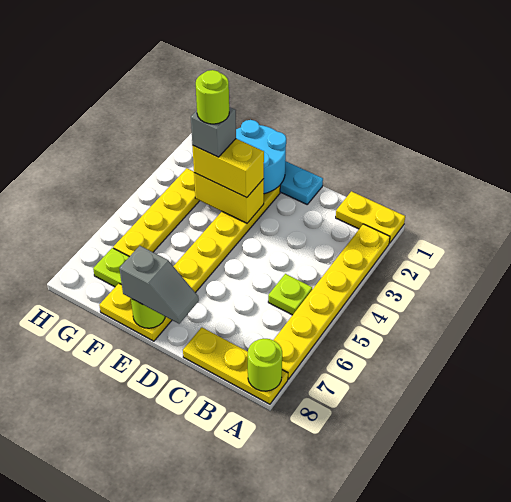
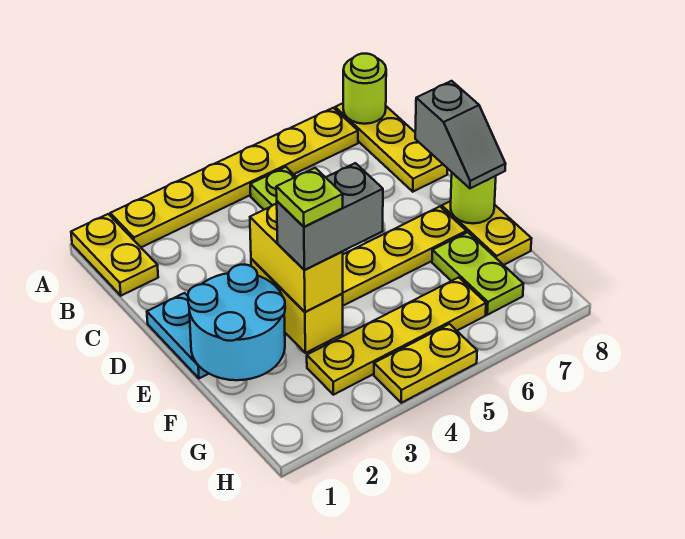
grey 1x2 slope [119,246,199,324] -> grey 1x2 slope turned to [415,81,505,188]
grey 1x1 brick [191,107,236,157] -> grey 1x2 brick [277,163,383,270]
lime 1x1 round brick [196,70,229,124] -> lime 1x1 plate [276,168,343,227]
none -> yellow 1x2 plate [374,324,477,403]

